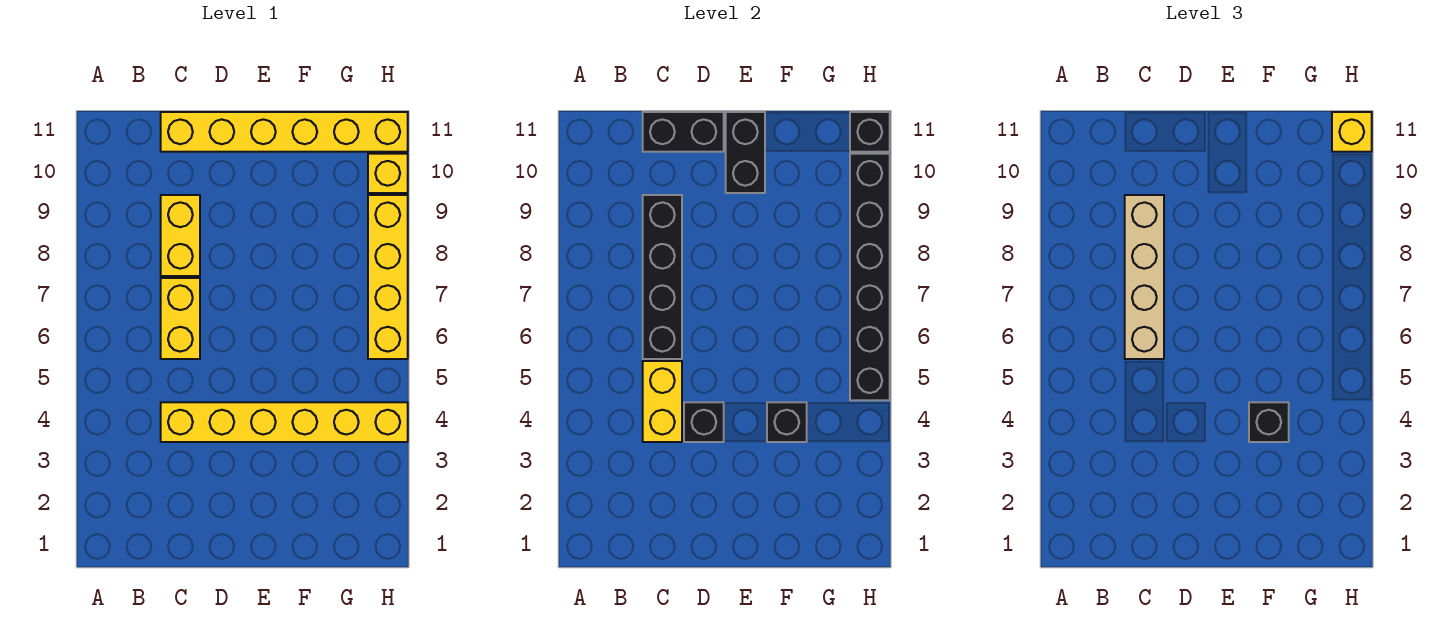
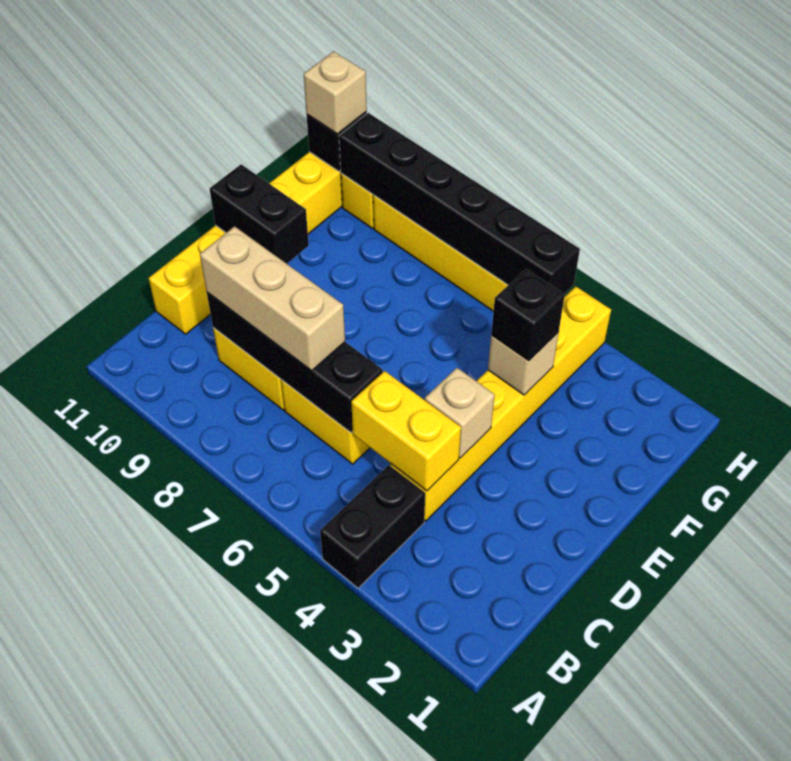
tan 1x4 brick [1125,195,1164,359] -> tan 1x3 brick [200,226,345,371]
black 1x2 brick [643,112,724,152] -> black 1x2 brick moved to [320,465,425,588]
black 1x1 brick [684,402,724,442] -> tan 1x1 brick [425,368,495,458]
black 1x1 brick [767,402,807,442] -> tan 1x1 brick [488,332,559,395]
yellow 1x1 brick [1332,112,1372,152] -> tan 1x1 brick [304,51,367,134]

